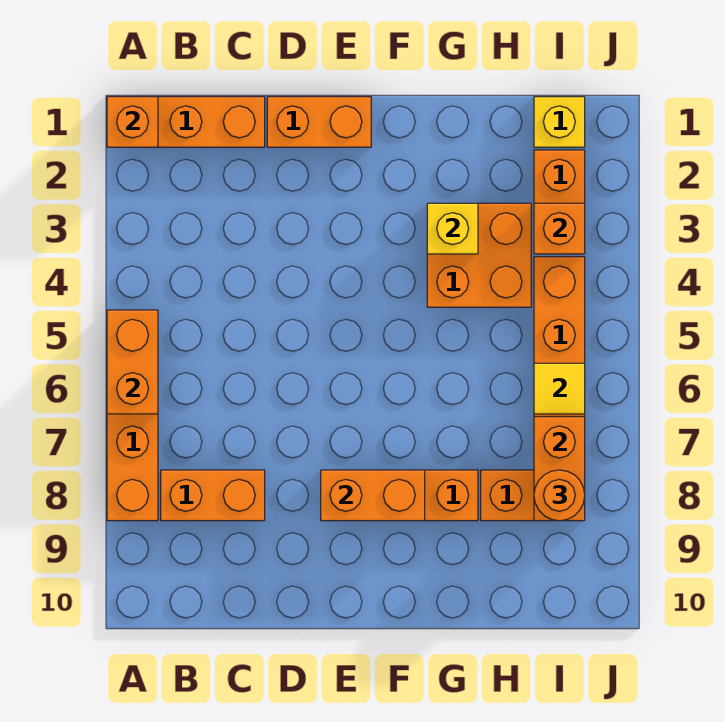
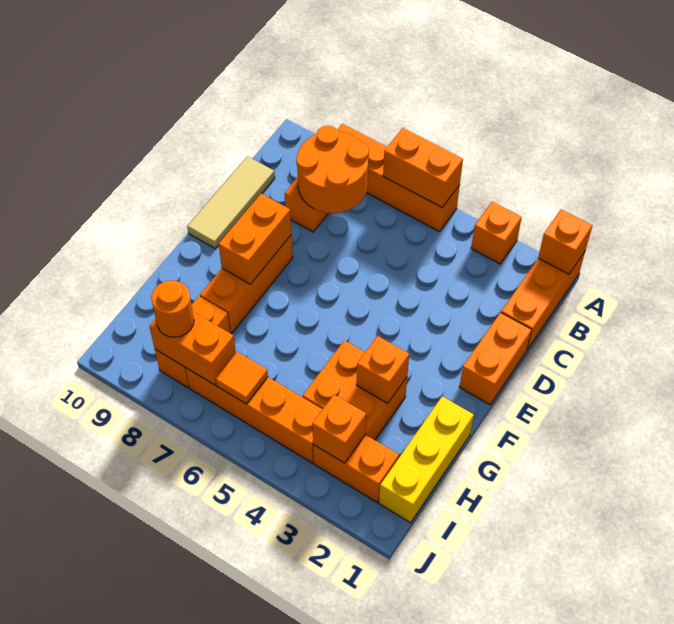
none -> orange 1x1 brick [471,202,522,264]
none -> orange 2x2 round brick [296,126,369,213]
none -> tan 1x3 tile [187,156,275,249]
yellow 1x1 brick [427,203,478,254] -> orange 1x1 brick [356,336,409,404]
yellow 1x1 brick [534,97,585,147] -> yellow 1x3 brick [379,396,474,523]
yellow 1x1 tile [534,363,585,414] -> orange 1x1 tile [215,352,268,404]

